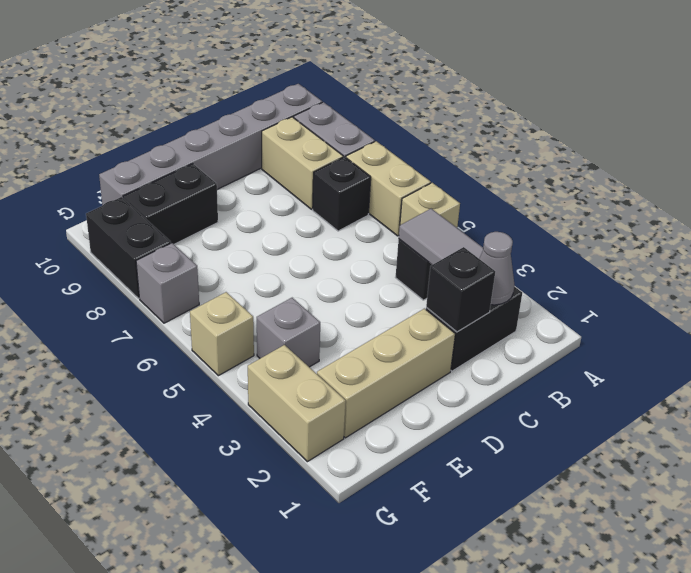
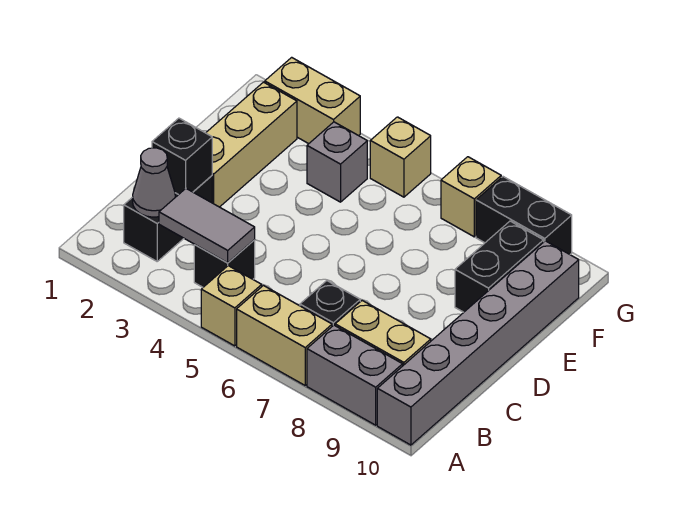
grey 1x1 brick [136,243,199,323] -> tan 1x1 brick [441,157,501,237]

